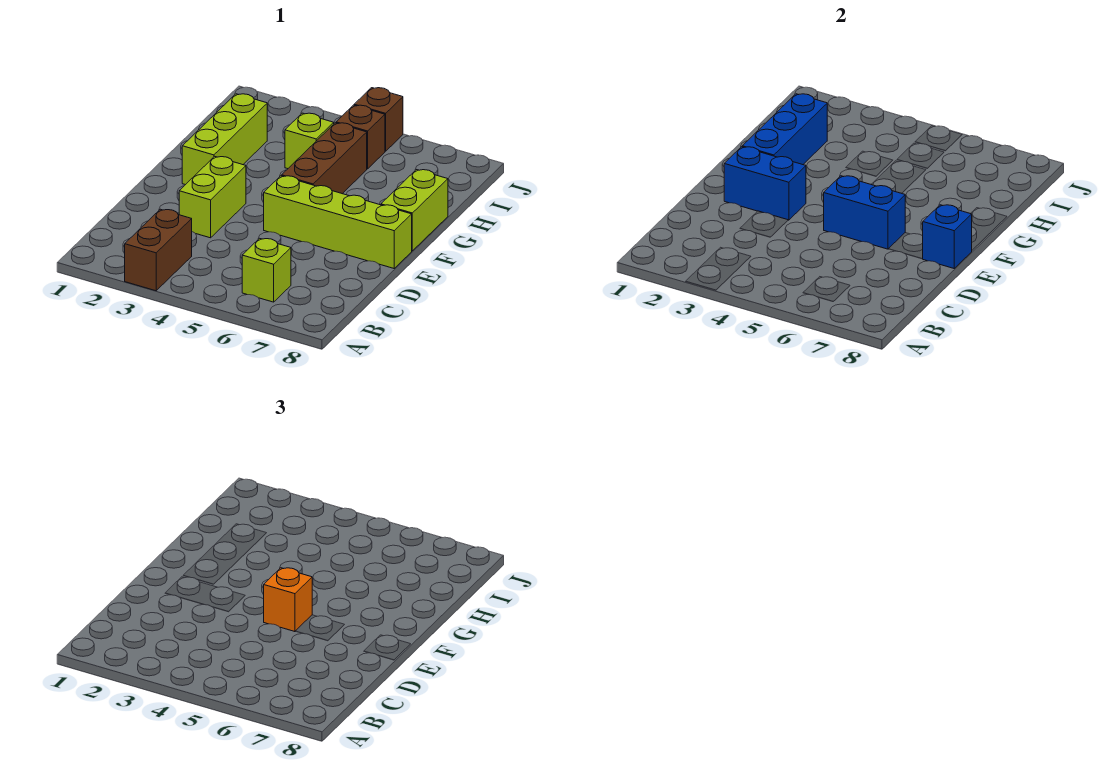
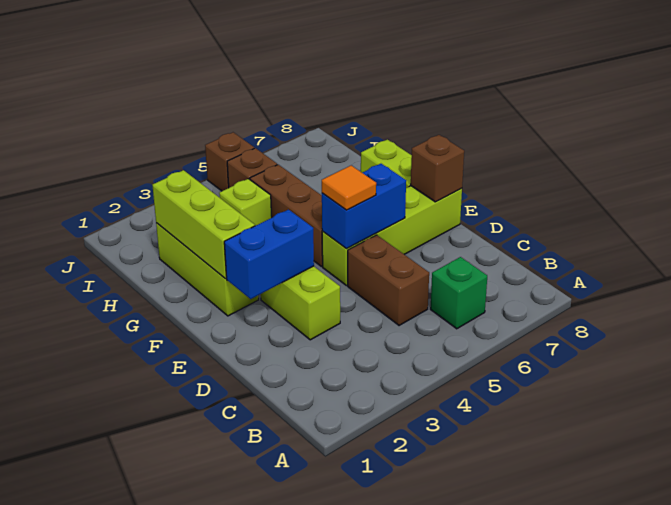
brown 1x2 brick [125,209,192,291] -> brown 1x2 brick moved to [348,235,429,326]
lime 1x1 brick [242,238,291,302] -> green 1x1 brick [430,257,487,329]
orange 1x1 brick [264,568,312,632] -> orange 1x1 tile [322,166,376,210]
blue 1x1 brick [923,205,972,268] -> brown 1x1 brick [411,135,464,202]
blue 1x3 brick [742,94,827,165] -> lime 1x3 brick [152,170,255,279]

